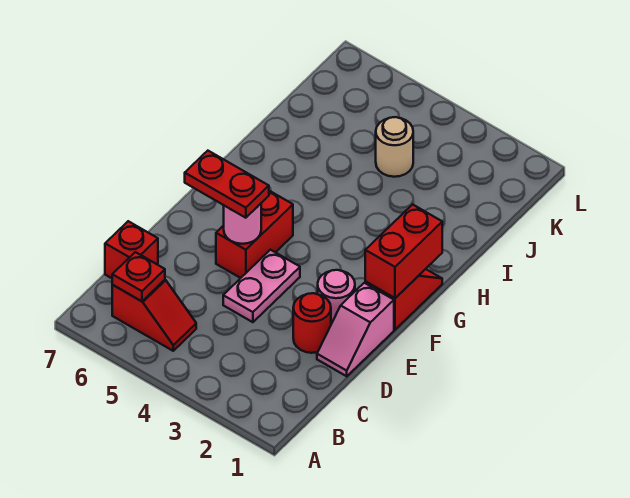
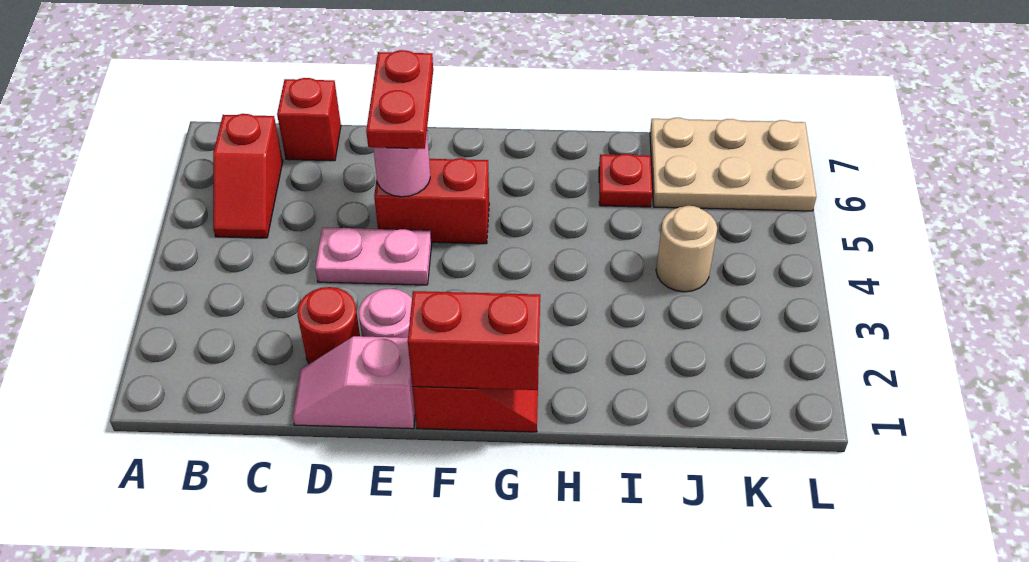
red 1x1 plate [112,252,165,301] -> red 1x1 plate moved to [599,154,652,207]
none -> tan 2x3 plate [650,118,816,211]

